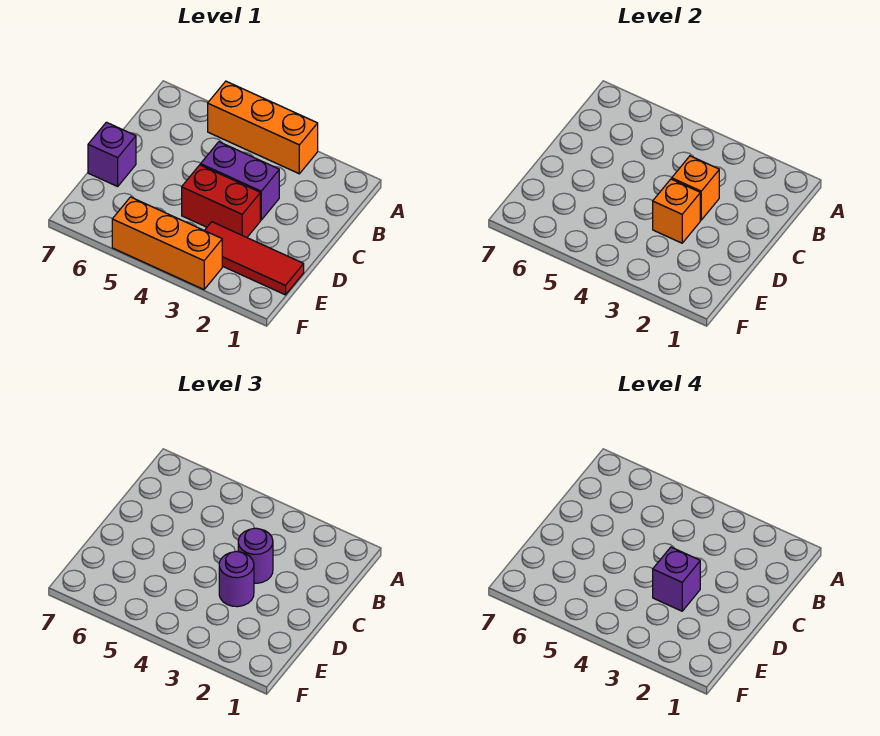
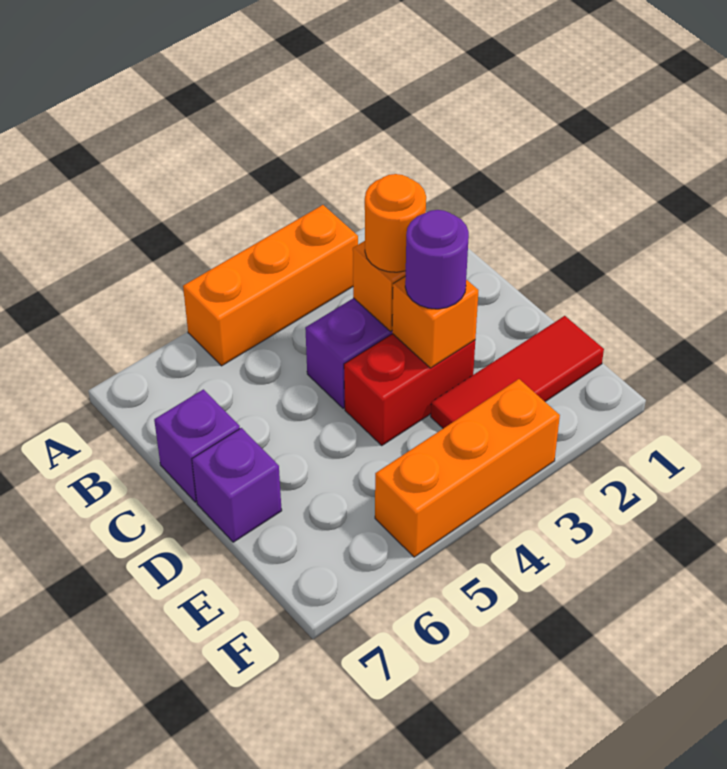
purple 1x1 round brick [238,528,273,583] -> orange 1x1 round brick [365,174,426,272]
purple 1x1 brick [653,547,700,611] -> purple 1x1 brick moved to [154,389,240,502]

